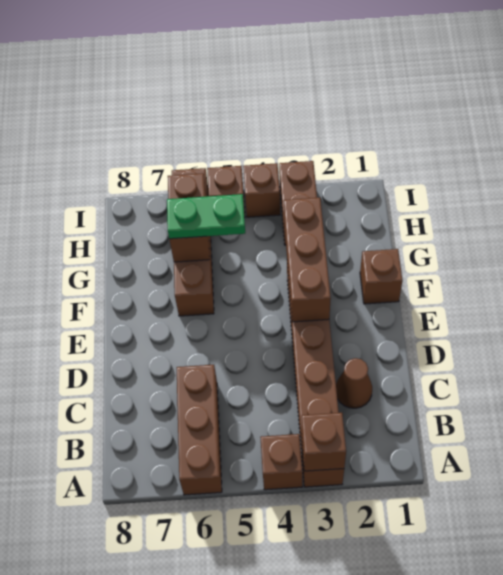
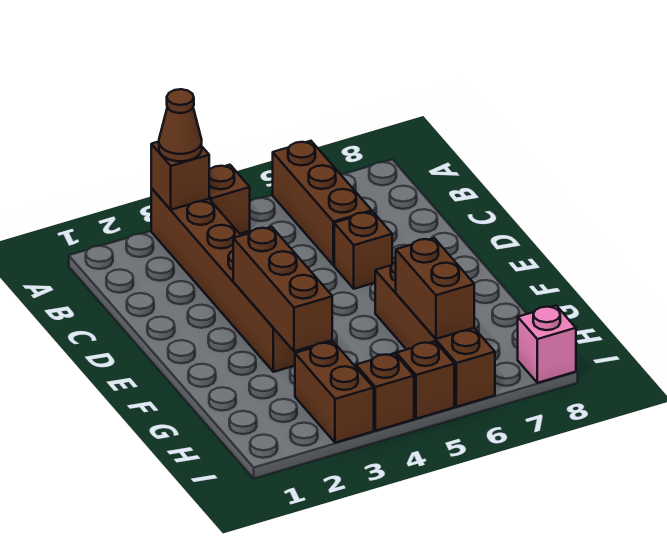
brown 1x1 cone [336,358,372,408] -> brown 1x1 cone moved to [159,89,202,161]
brown 1x1 brick [360,249,402,304] -> brown 1x1 brick moved to [334,212,392,289]
green 1x2 plate [167,194,245,239] -> none
none -> pink 1x1 brick [518,306,576,383]

